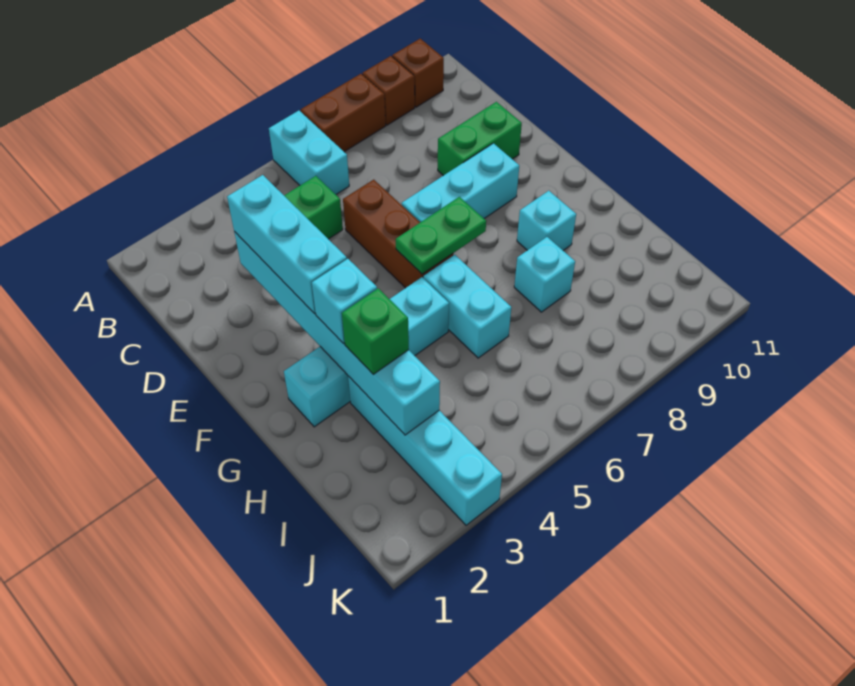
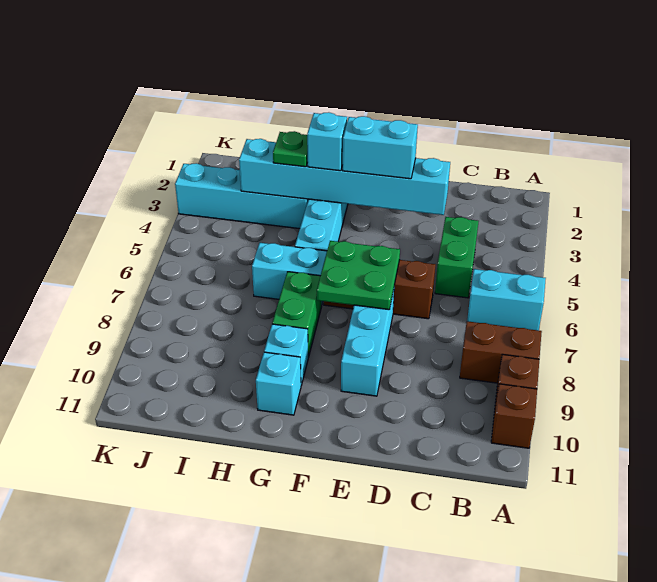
brown 1x2 brick [301,74,386,152] -> brown 1x2 brick turned to [460,321,542,383]
cyan 1x3 brick [227,175,347,314] -> cyan 1x2 brick [343,116,418,179]
green 1x2 brick [438,102,522,176] -> green 1x2 brick moved to [272,272,322,357]
green 1x2 plate [396,197,486,274] -> green 2x2 plate [317,241,400,310]
green 1x1 brick [342,288,409,374] -> green 1x1 plate [273,131,308,167]
cyan 1x1 brick [514,237,575,312] -> cyan 1x1 brick moved to [256,352,301,415]

